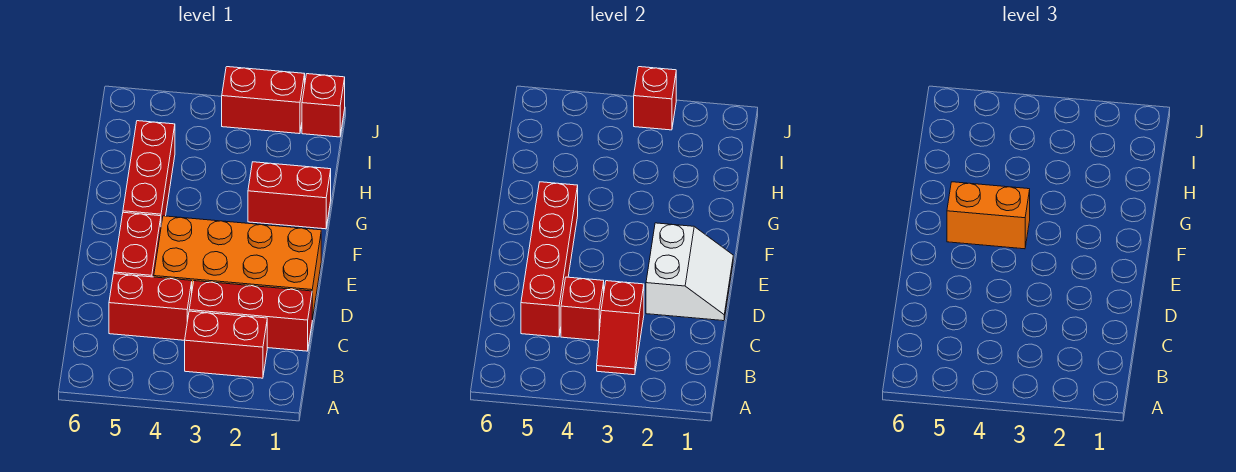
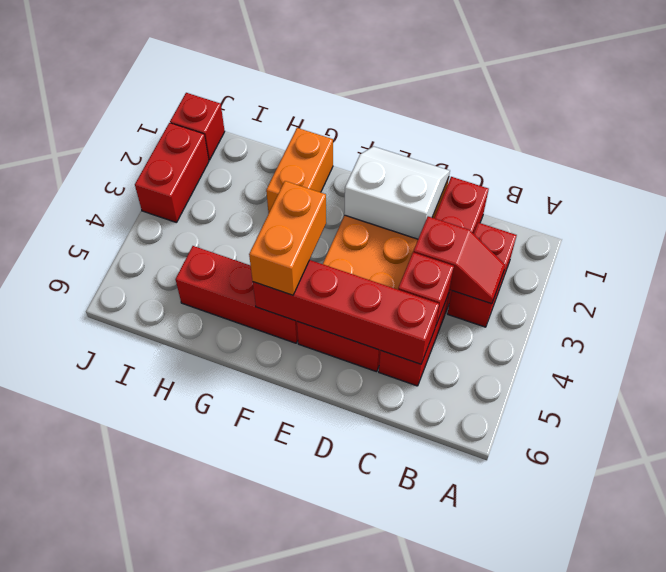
red 1x2 brick [248,162,331,229] -> orange 1x2 brick [266,128,333,213]
red 1x1 brick [634,67,676,130] -> none

